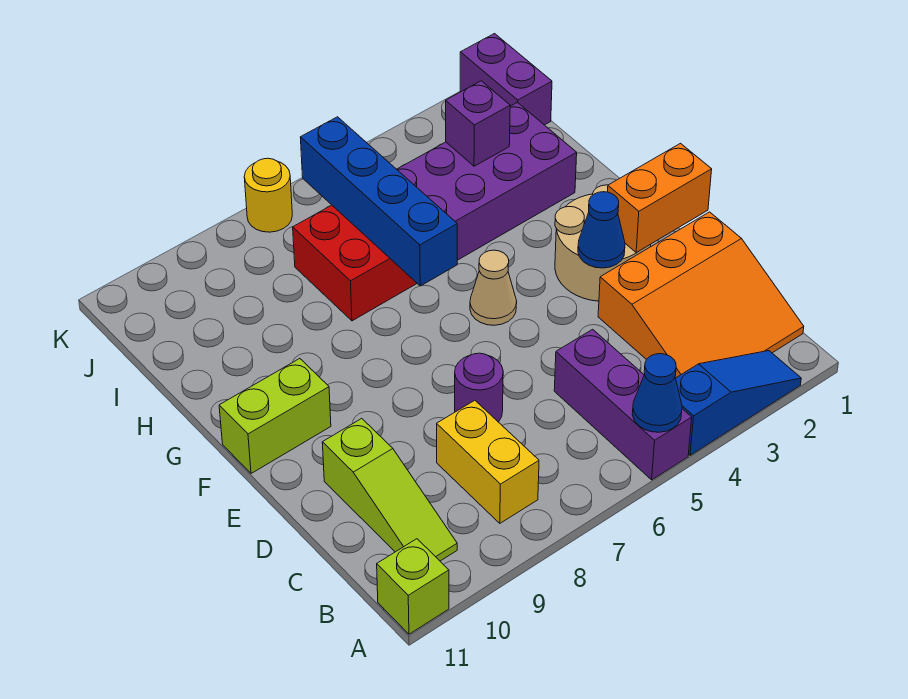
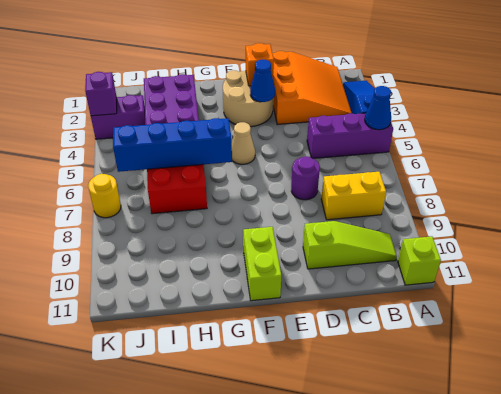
orange 1x2 brick [608,143,712,253] -> orange 1x1 brick [246,43,274,86]
purple 1x1 brick [446,81,510,166] -> purple 1x1 brick moved to [85,72,117,116]
purple 1x2 brick [460,34,552,125] -> purple 1x2 brick moved to [91,95,145,139]

